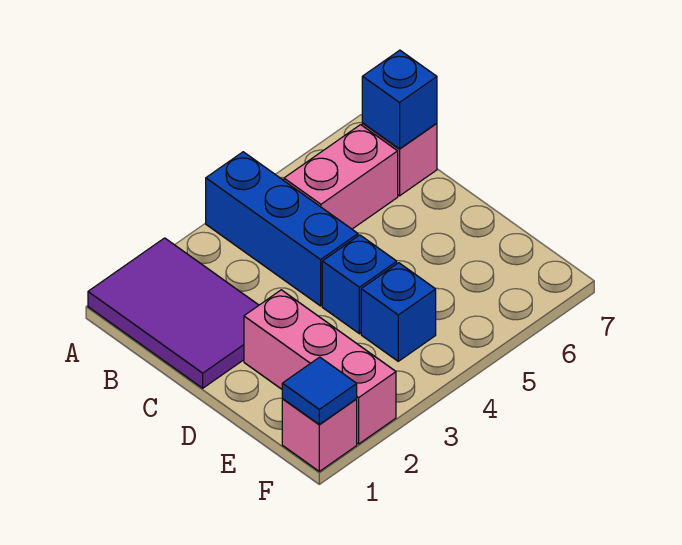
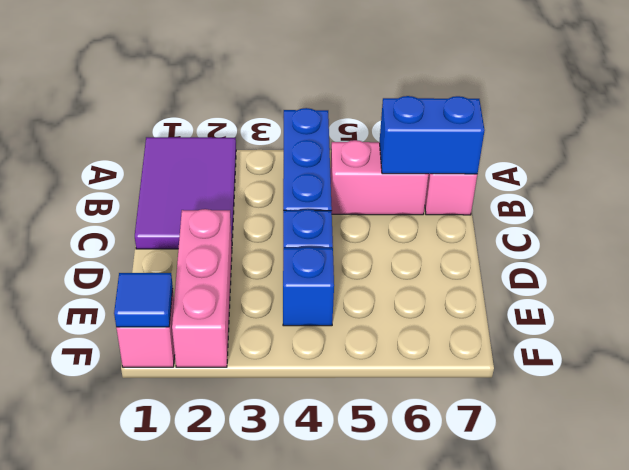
blue 1x1 brick [362,50,437,149] -> blue 1x2 brick [380,96,485,174]

